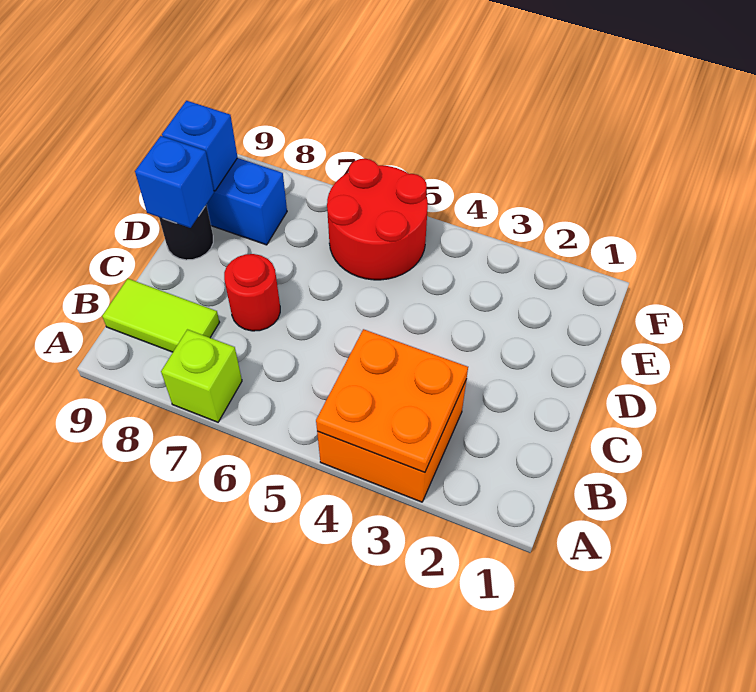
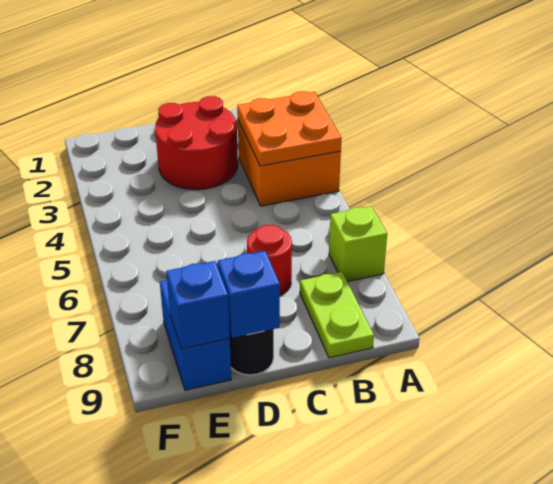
lime 1x2 tile [102,279,220,352] -> lime 1x2 plate [300,272,374,358]
red 2x2 round brick [327,159,428,280] -> red 2x2 round brick moved to [155,96,238,190]

